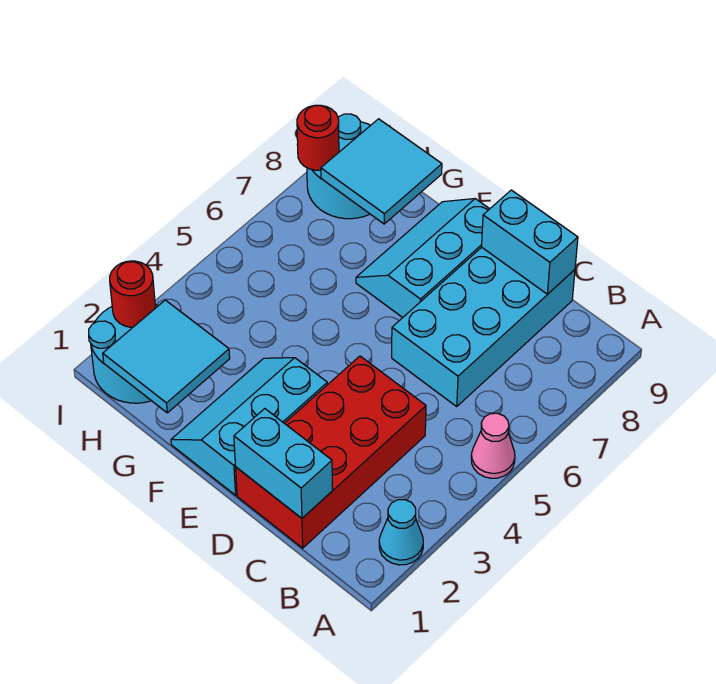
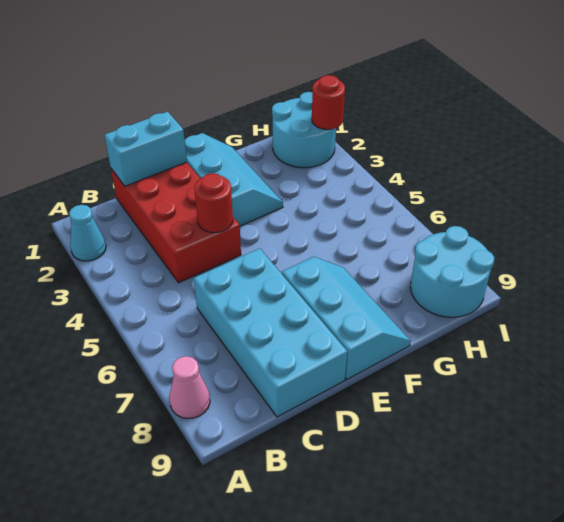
pink 1x1 cone [471,413,515,478] -> pink 1x1 cone moved to [170,356,210,419]
cyan 1x2 brick [482,190,578,294] -> none
cyan 2x2 tile [103,300,230,413] -> none
cyan 2x2 tile [321,119,442,224] -> none
red 1x1 round brick [297,105,339,170] -> red 1x1 round brick moved to [194,173,233,233]

